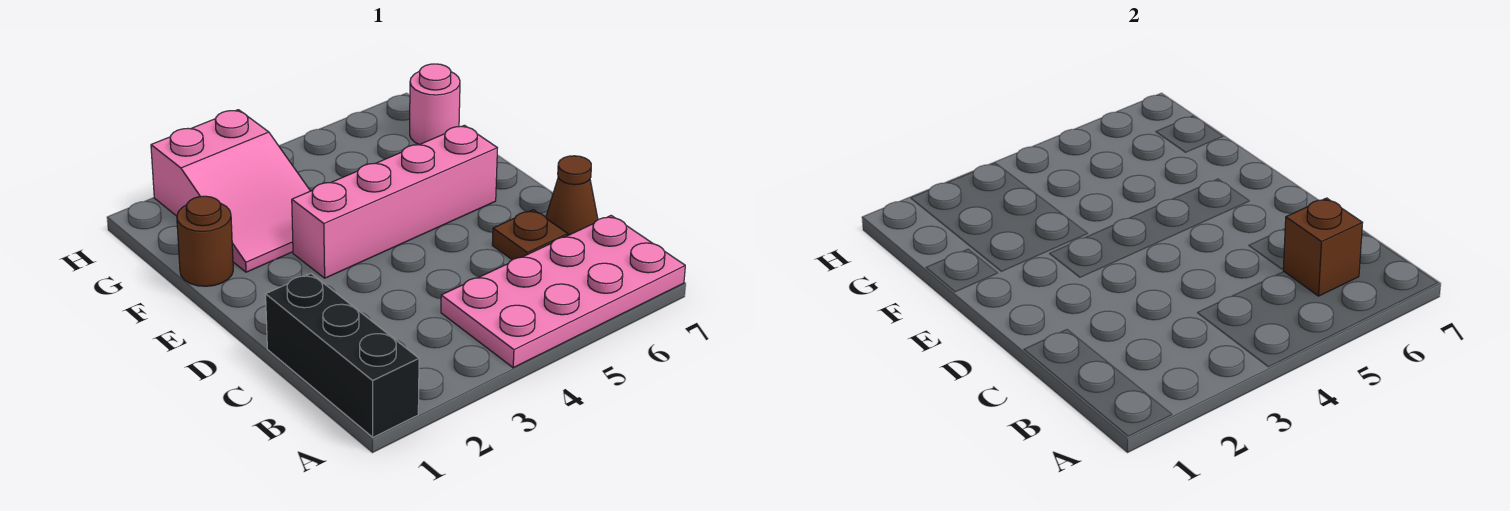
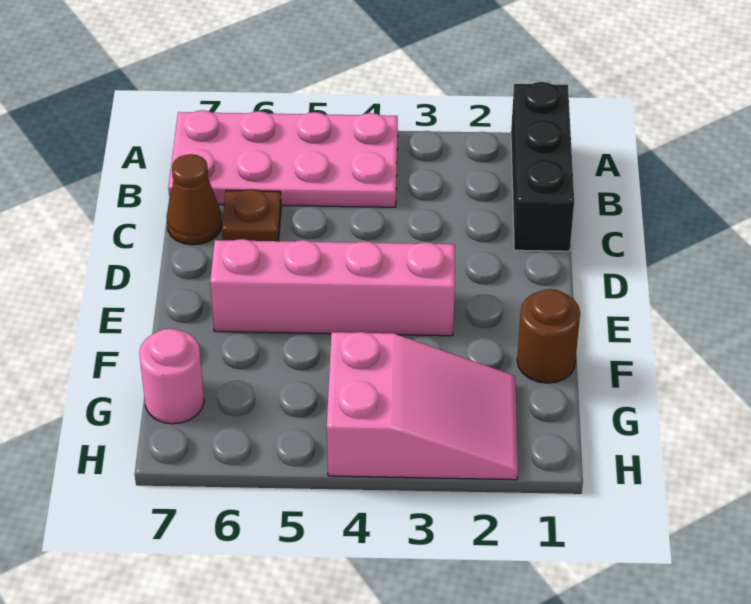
brown 1x1 brick [1283,198,1362,296] -> none
pink 2x3 slope [151,110,310,272] -> pink 2x3 slope turned to [327,332,518,480]

